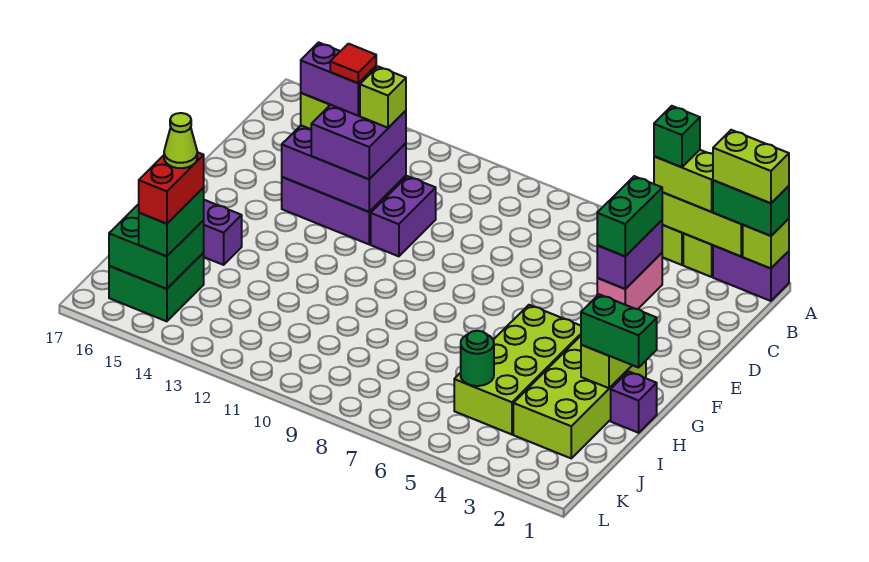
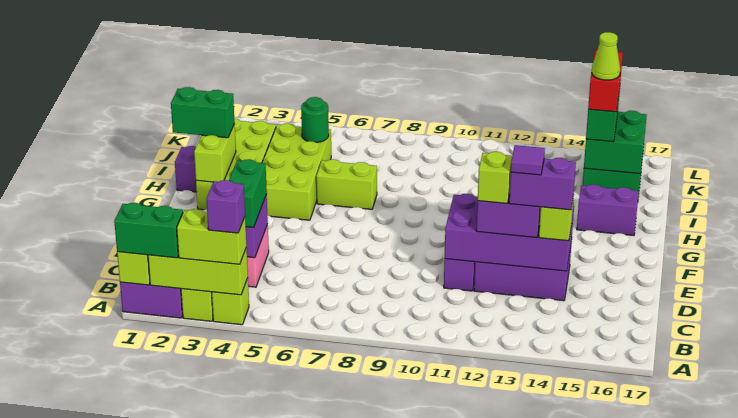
lime 1x2 brick [713,130,789,203] -> lime 1x2 brick moved to [316,159,377,209]
green 1x1 brick [654,106,700,167] -> purple 1x1 brick [206,180,245,233]
purple 2x3 brick [282,126,406,212] -> purple 2x4 brick [445,194,574,271]
red 1x1 tile [330,44,376,83] -> purple 1x1 tile [511,145,545,175]

